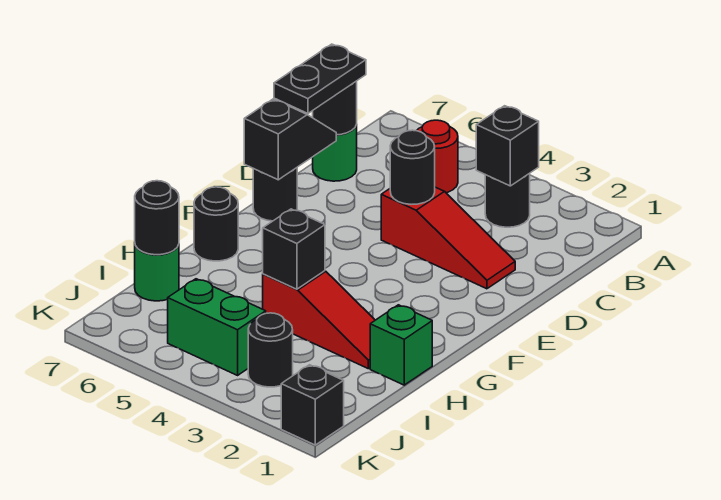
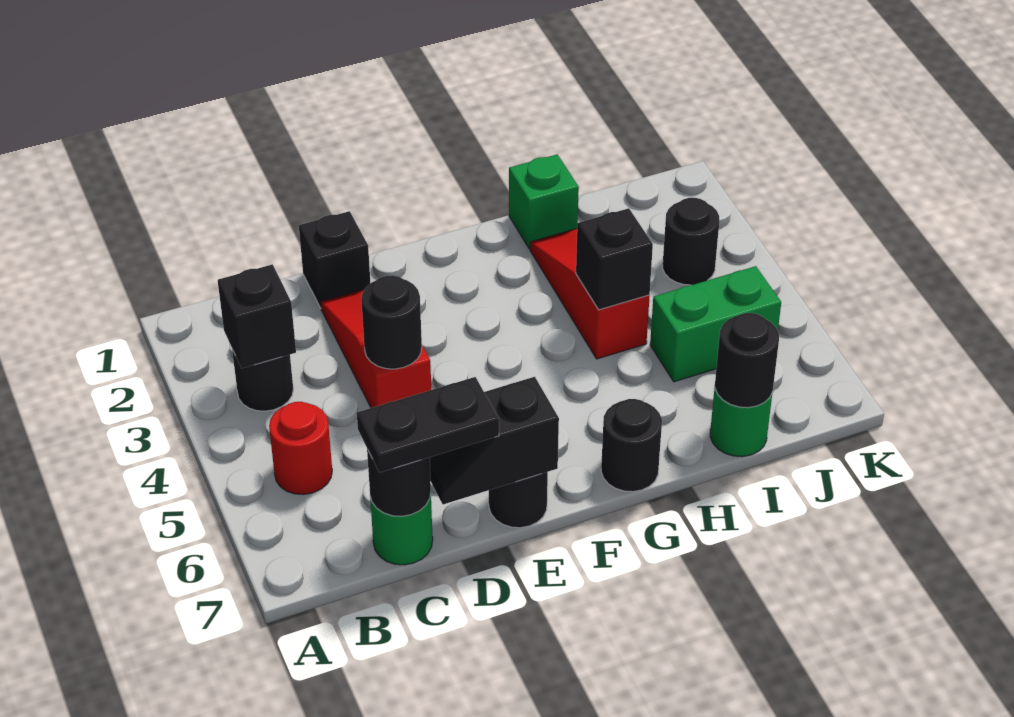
green 1x2 brick [168,279,266,375] -> green 1x2 brick turned to [650,266,781,382]
black 1x1 brick [281,365,344,445] -> black 1x1 brick moved to [299,211,371,308]

